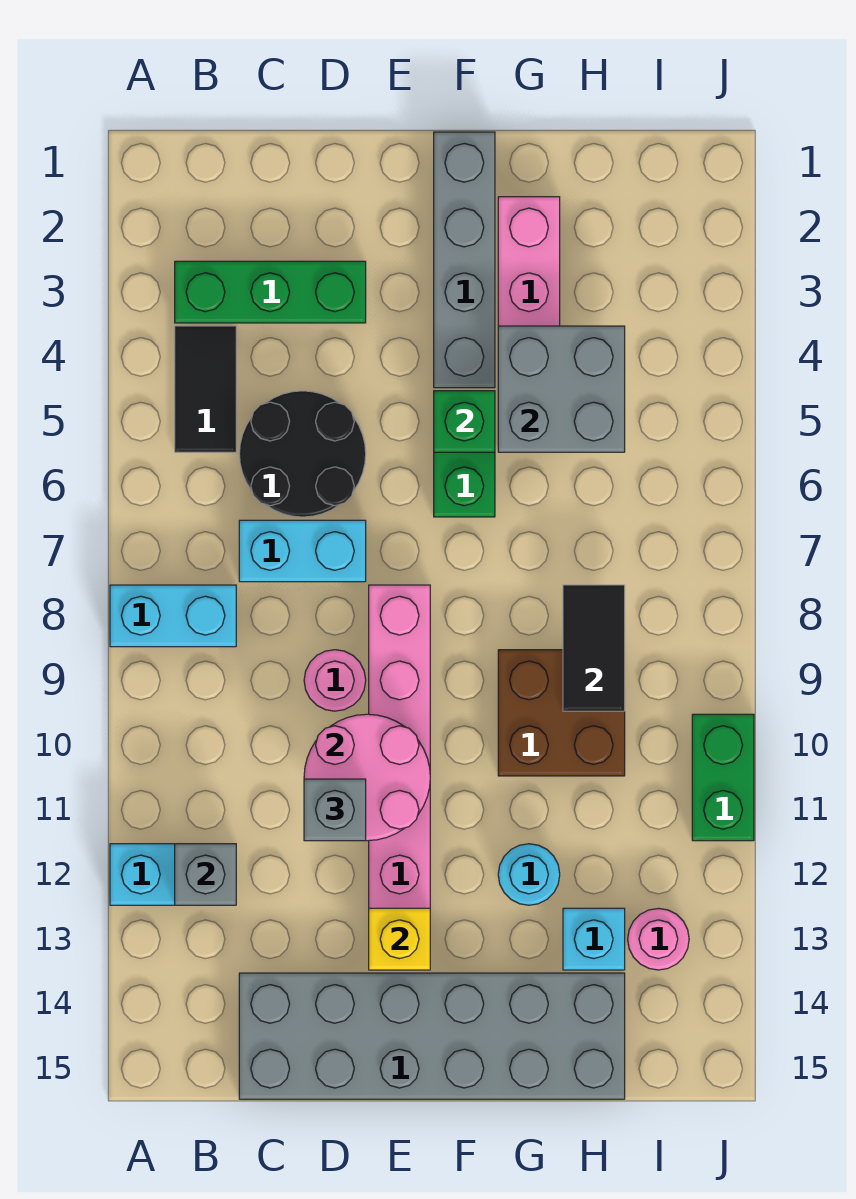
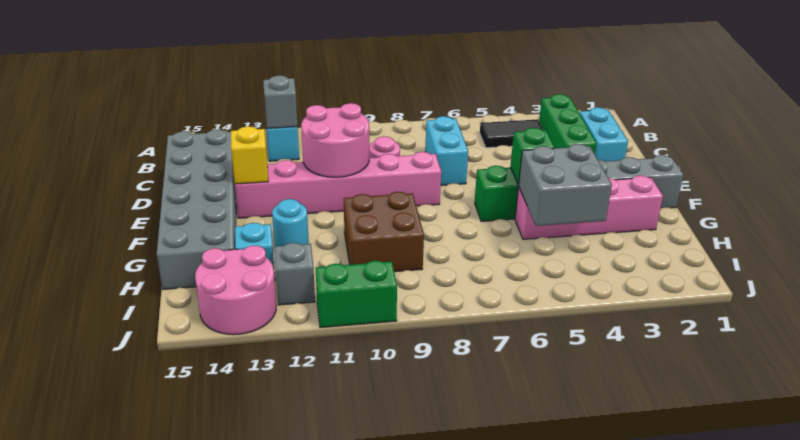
cyan 1x2 brick [110,585,236,647] -> cyan 1x2 brick moved to [580,107,628,161]
black 2x2 round brick [239,391,366,517] -> none
grey 1x1 brick [304,779,366,841] -> grey 1x1 brick moved to [274,243,315,305]
black 1x2 tile [563,585,625,711] -> none
pink 1x1 round brick [628,908,689,970] -> pink 2x2 round brick [195,246,277,335]

